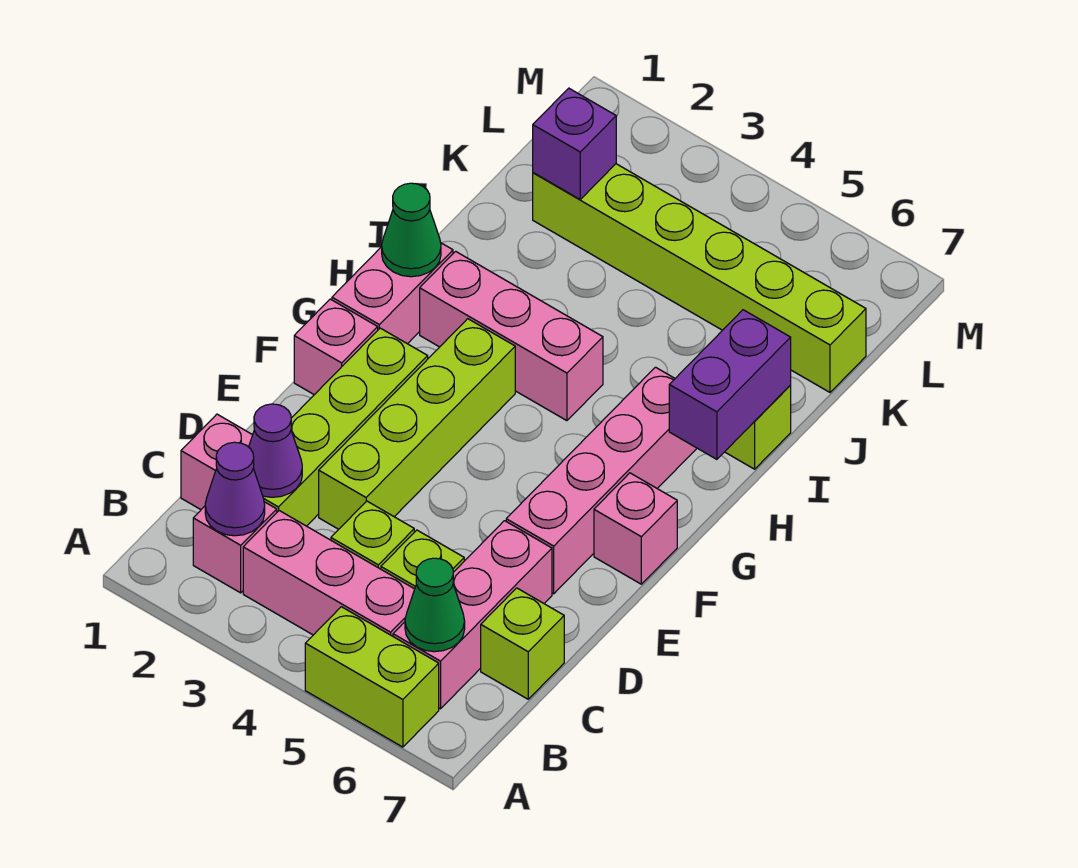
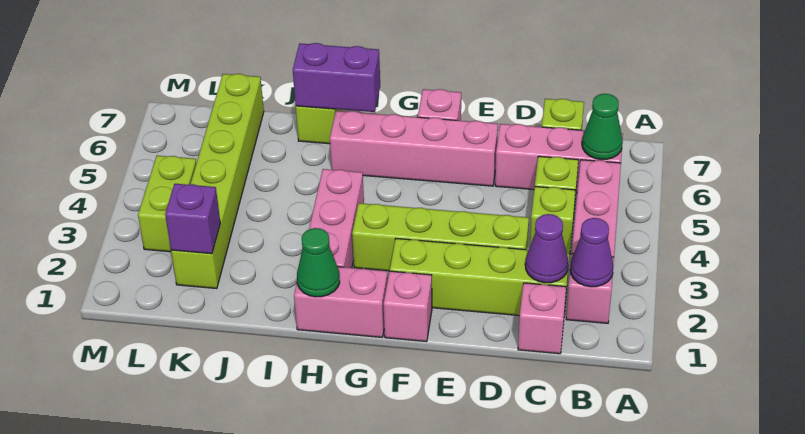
lime 1x2 brick [305,607,439,747] -> lime 1x2 brick moved to [138,155,196,252]

